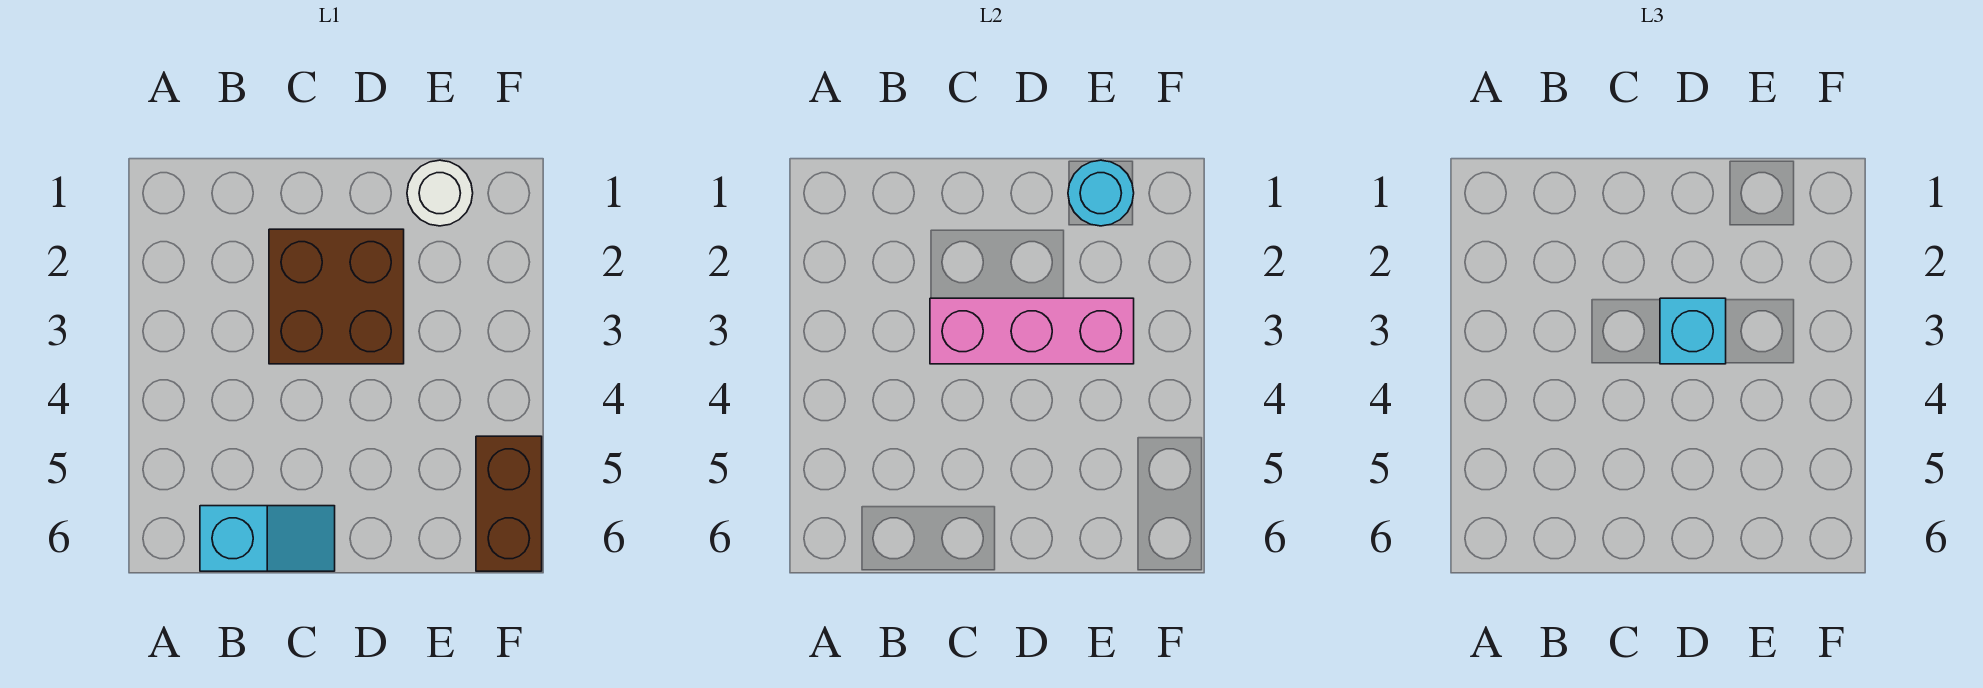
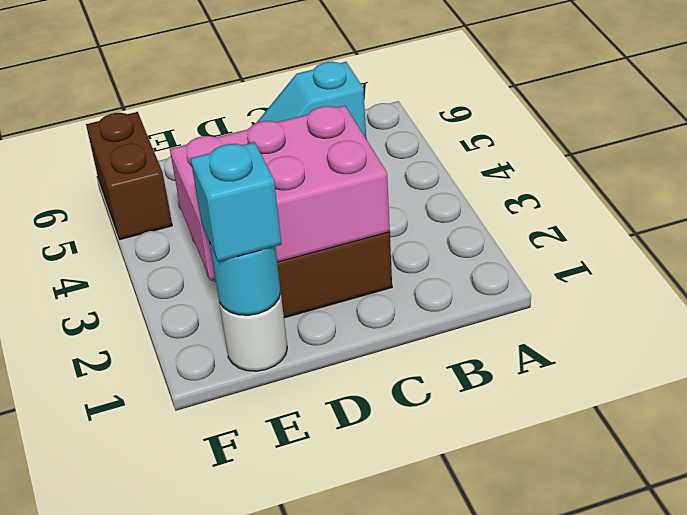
pink 1x3 brick [930,298,1134,364] -> pink 2x3 brick [170,105,390,280]
cyan 1x1 brick [1660,298,1726,364] -> cyan 1x1 brick moved to [191,142,282,262]

